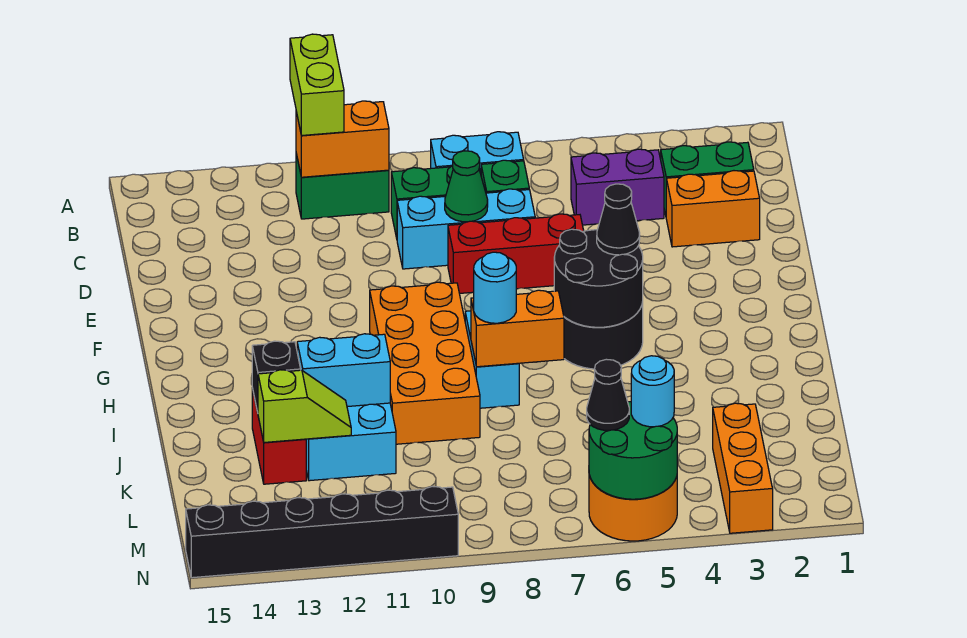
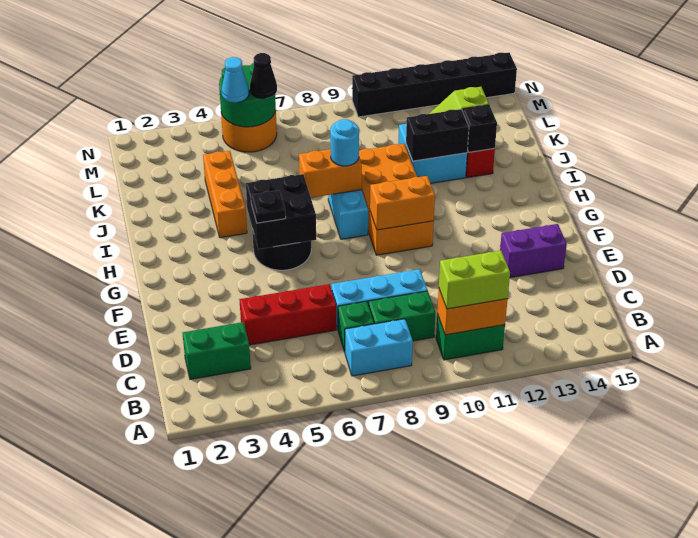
lime 1x2 brick [290,34,344,136] -> lime 1x2 brick turned to [439,251,510,309]
purple 1x2 brick [571,149,664,225] -> purple 1x2 brick moved to [500,224,567,278]
orange 1x2 brick [666,171,760,247] -> orange 1x2 brick moved to [370,176,435,230]
green 1x1 cone [445,151,488,222] -> none
red 1x3 brick [448,214,584,294] -> red 1x3 brick moved to [239,284,336,345]
black 2x2 round brick [554,229,643,327] -> black 2x2 brick [246,174,316,249]
black 1x1 cone [597,184,640,255] -> black 1x1 plate [251,190,286,223]
cyan 1x2 brick [297,334,390,407] -> black 1x2 brick [406,109,469,161]
orange 1x3 brick [713,403,773,533] -> orange 1x3 brick moved to [203,151,247,238]
cyan 1x1 round brick [631,356,674,427] -> cyan 1x1 cone [222,57,249,103]

